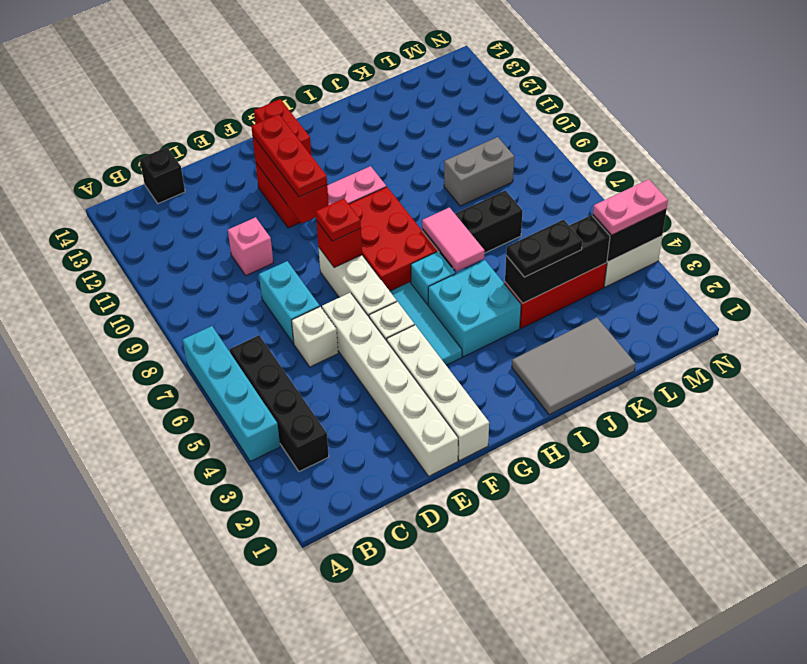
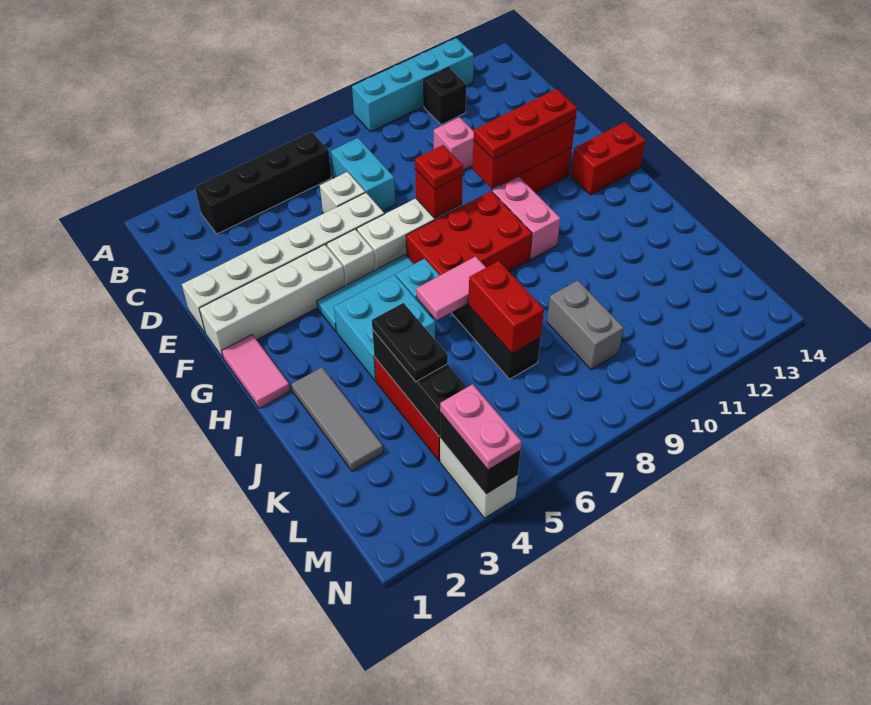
cyan 1x4 brick [183,326,280,461] -> cyan 1x4 brick moved to [352,38,474,132]
black 1x1 brick [140,147,185,204] -> black 1x1 brick moved to [424,68,466,125]
cyan 1x2 brick [259,261,320,343] -> cyan 1x2 brick turned to [331,138,395,211]
none -> pink 1x2 tile [222,335,290,409]
grey 2x3 tile [512,318,636,415] -> grey 1x3 tile [292,367,383,471]
none -> red 1x2 brick [468,261,544,353]

